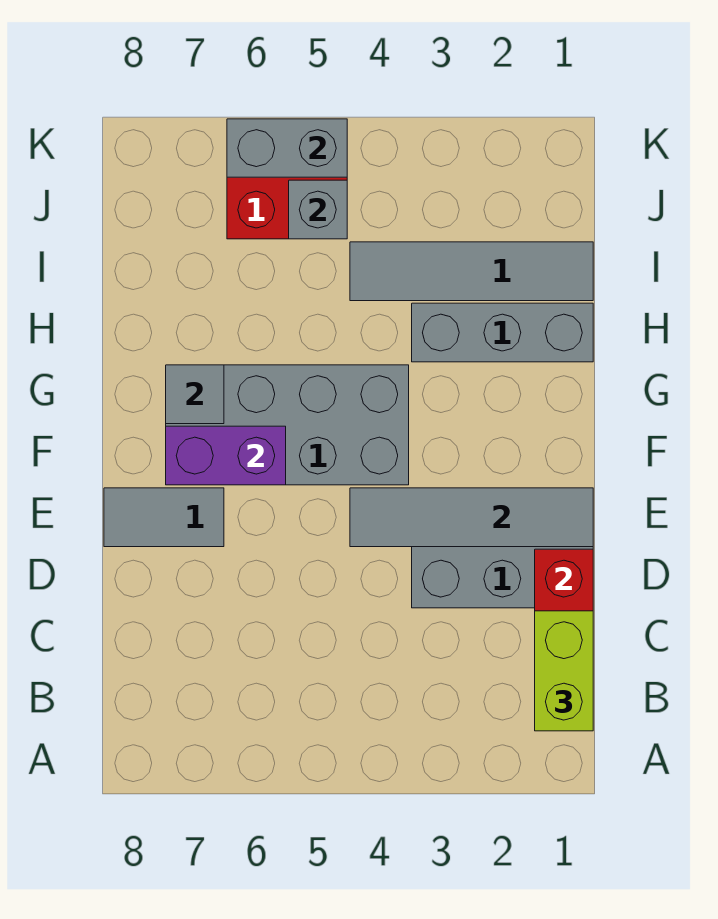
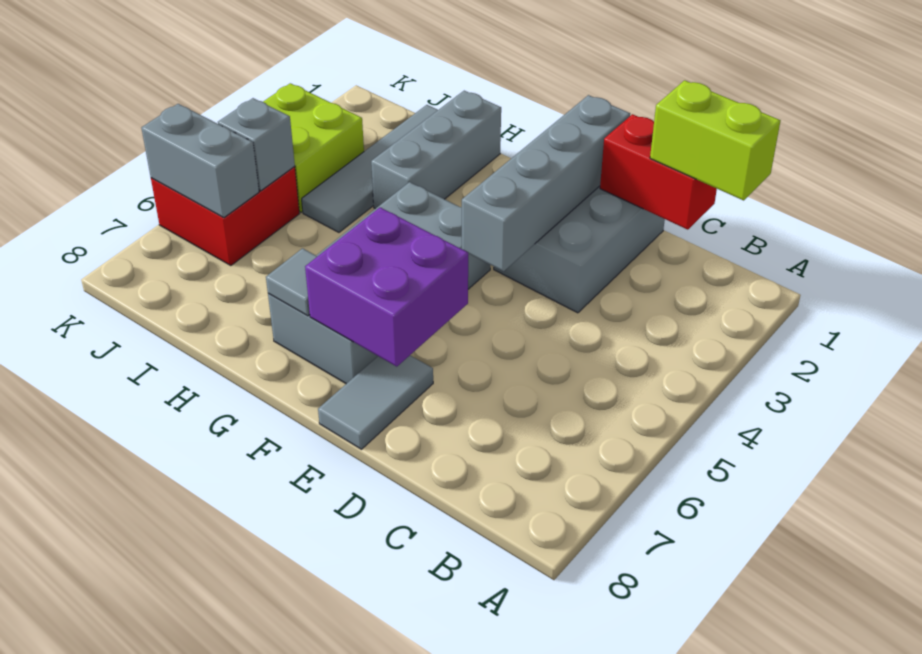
grey 1x4 tile [350,488,593,547] -> grey 1x4 brick [462,95,630,271]
purple 1x2 brick [166,426,286,485] -> purple 2x2 brick [305,207,468,367]
none -> lime 2x2 brick [263,83,364,212]
grey 1x2 brick [227,119,347,177] -> grey 1x2 brick turned to [142,104,259,218]

